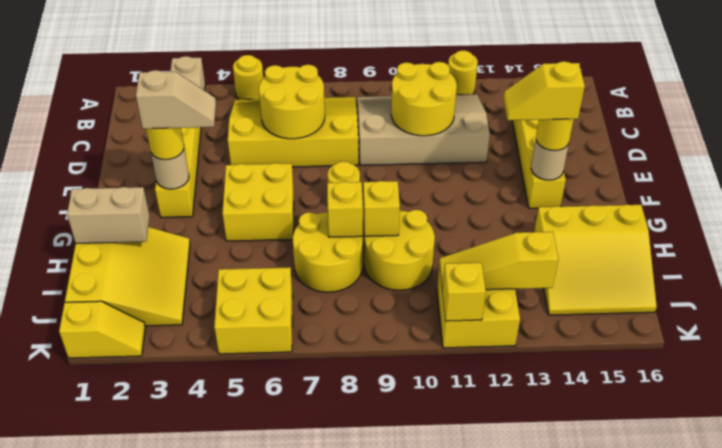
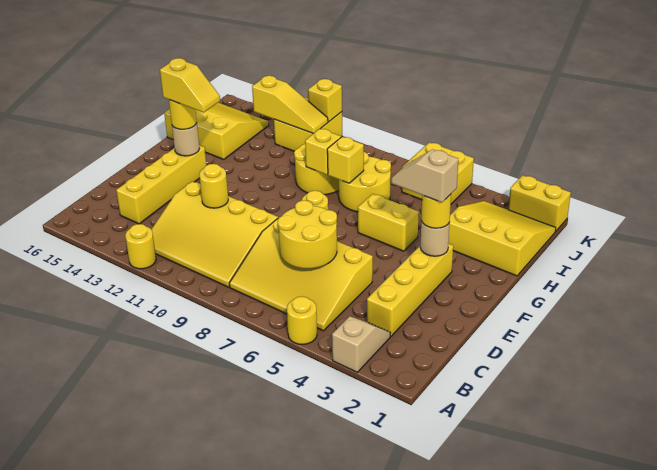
tan 3x4 slope [357,94,490,165] -> yellow 3x4 slope [151,181,278,287]
yellow 2x2 round brick [391,62,457,136] -> yellow 1x1 round brick [199,164,228,208]
yellow 2x2 brick [222,163,294,241] -> yellow 1x2 brick [358,194,419,251]
yellow 3x3 slope [65,227,190,326] -> yellow 3x3 slope turned to [448,201,556,276]
tan 1x2 brick [67,187,150,243] -> none
yellow 1x2 slope [59,301,145,358] -> yellow 1x2 brick [508,175,571,232]

